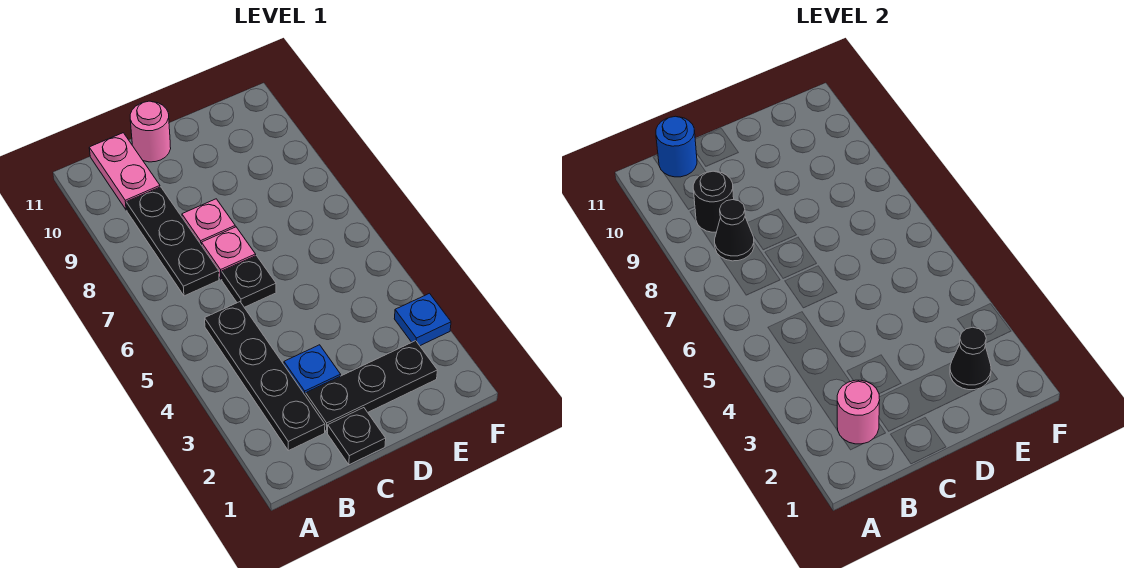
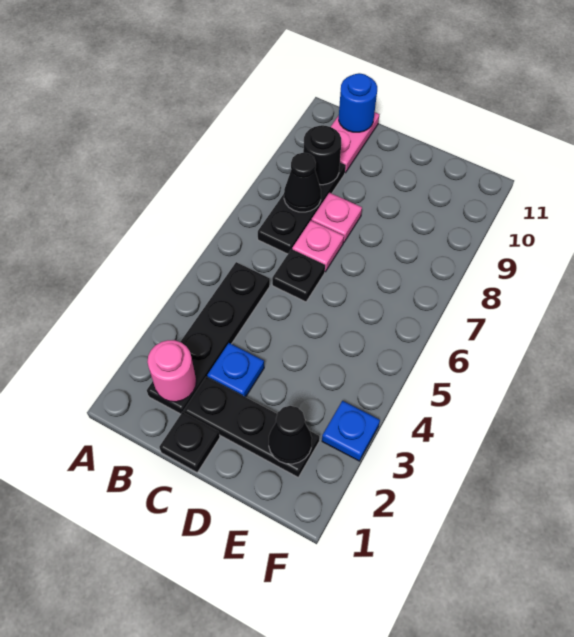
pink 1x1 round brick [130,101,171,162] -> none

